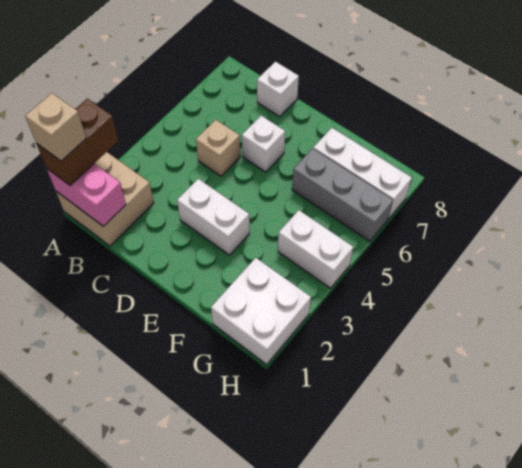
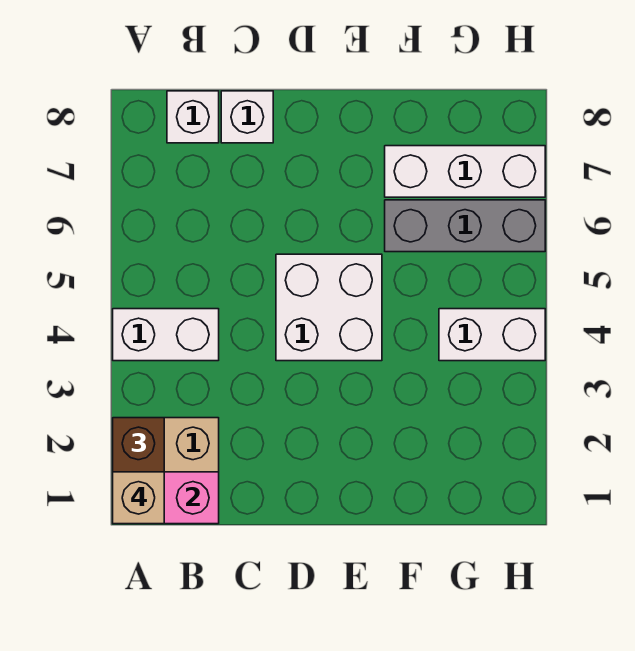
tan 1x1 brick [196,120,240,176] -> none
white 1x2 brick [177,179,250,255] -> white 1x2 brick moved to [113,309,219,361]
white 1x1 brick [242,116,285,172] -> white 1x1 brick moved to [167,91,219,143]
white 2x2 brick [211,258,311,364] -> white 2x2 brick moved to [276,254,382,361]

